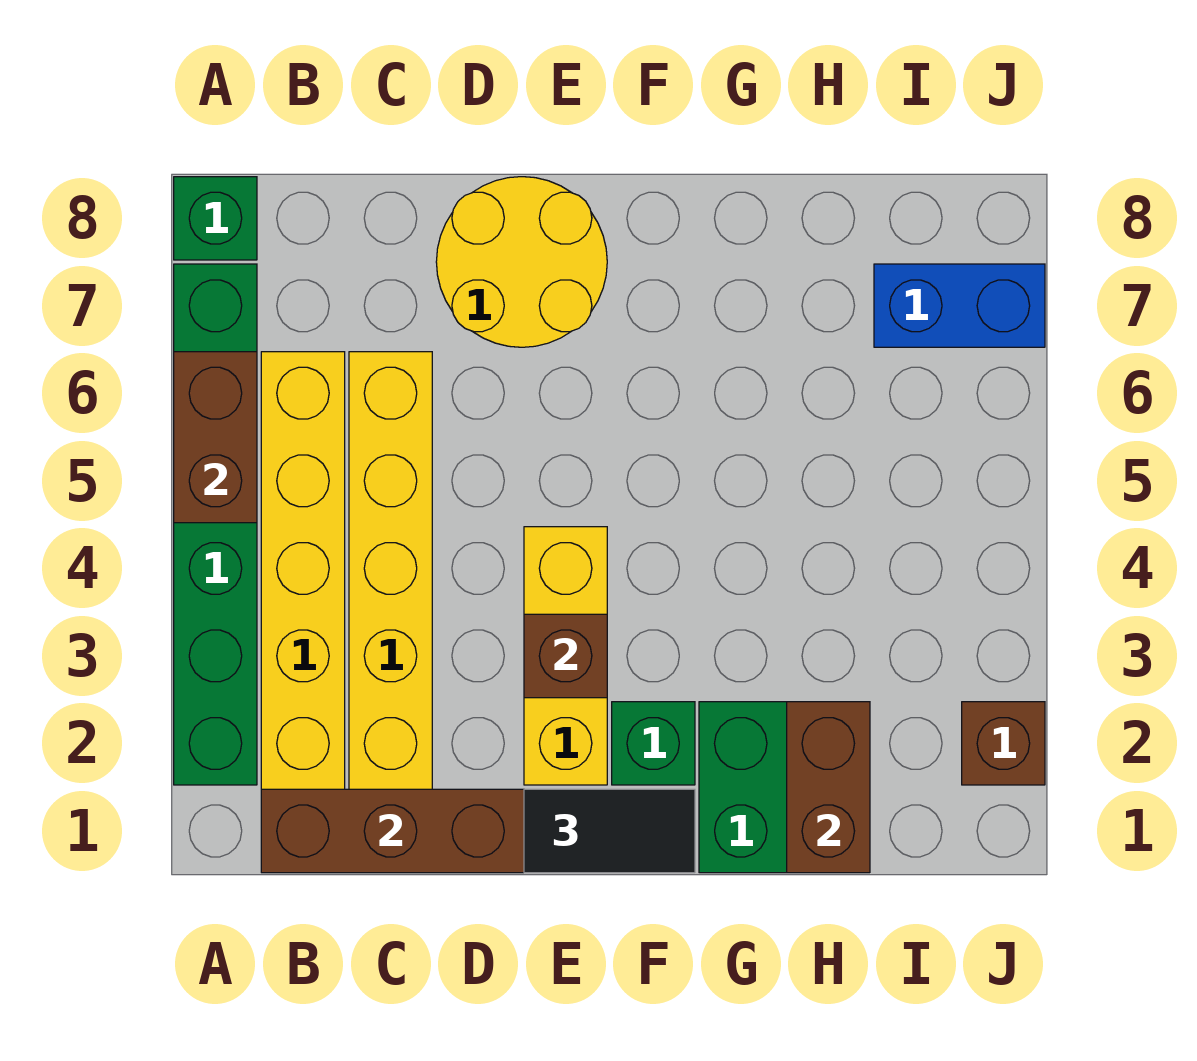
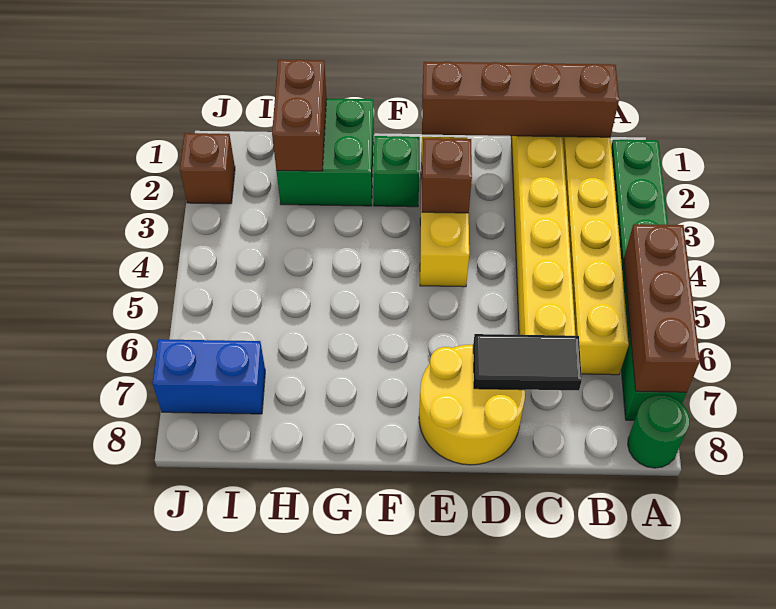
brown 1x2 brick [174,352,257,523] -> brown 1x3 brick [624,224,700,393]
green 1x1 brick [174,177,257,260] -> green 1x1 round brick [628,395,690,468]
black 1x2 tile [524,789,695,873] -> black 1x2 tile moved to [473,334,582,390]

